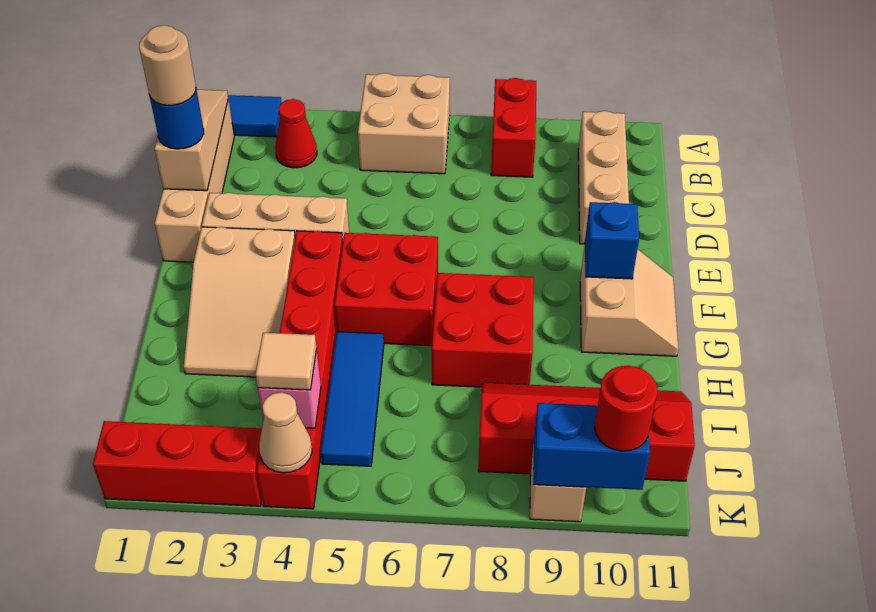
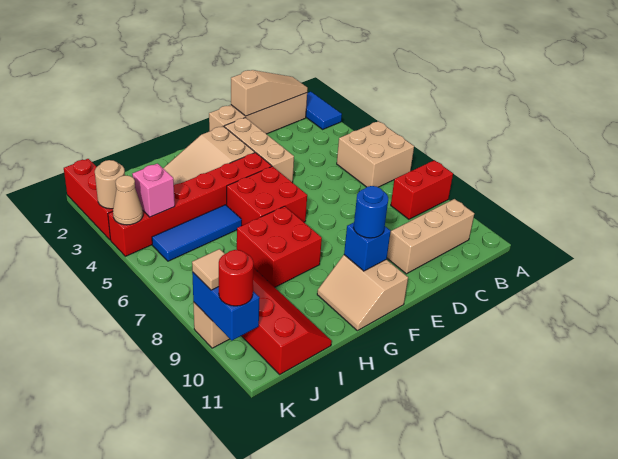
red 1x1 cone [275,99,317,168] -> none
blue 1x1 round brick [149,89,204,149] -> blue 1x1 round brick moved to [354,186,388,238]
tan 1x1 round brick [139,25,196,106] -> tan 1x1 round brick moved to [95,160,125,209]
tan 2x2 slope [580,245,678,356] -> tan 2x2 slope turned to [317,255,408,331]
tan 1x1 tile [255,333,317,390] -> tan 1x1 tile moved to [192,249,225,290]

